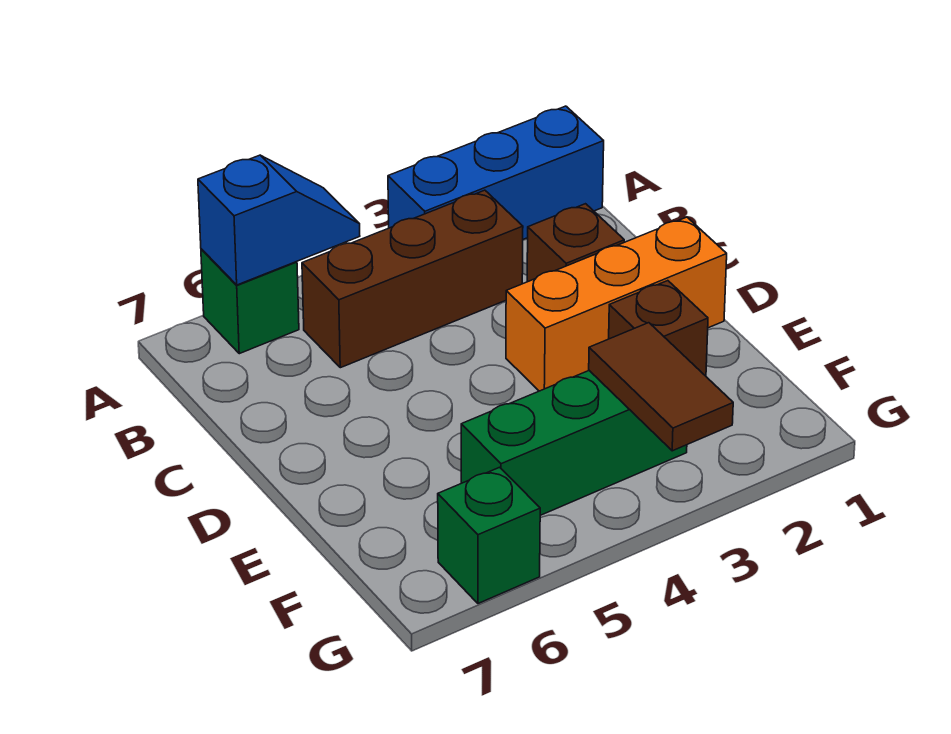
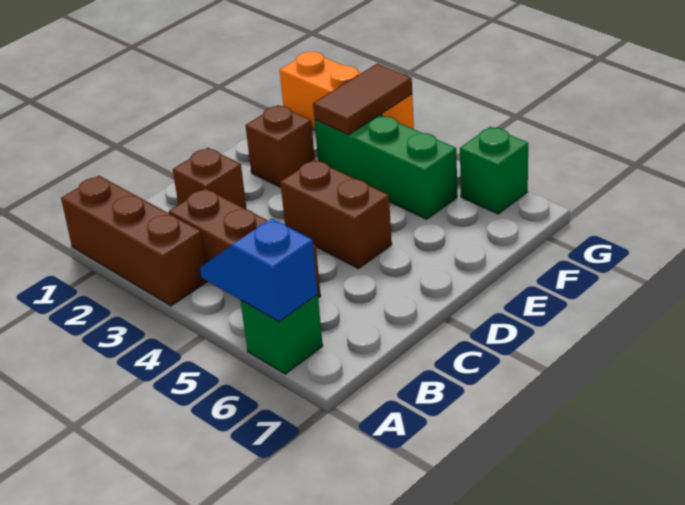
blue 1x3 brick [388,106,604,239] -> brown 1x3 brick [61,176,208,306]
orange 1x3 brick [506,217,727,391] -> orange 1x3 brick moved to [280,52,414,130]
none -> brown 1x2 brick [280,160,392,269]

